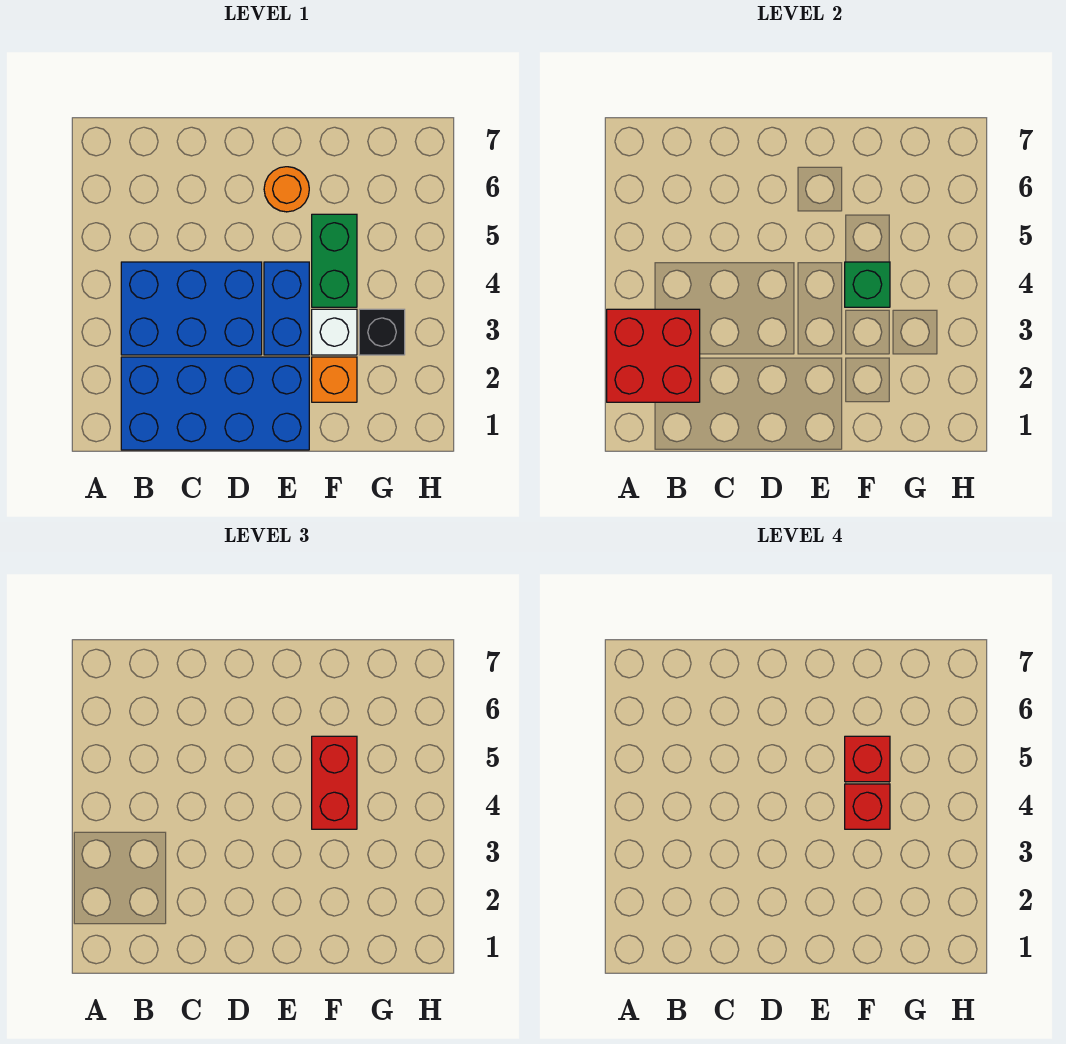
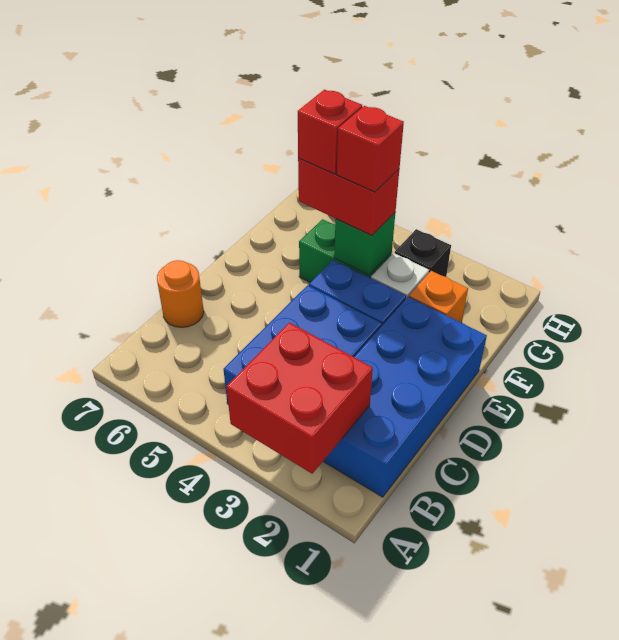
orange 1x1 round brick [264,167,309,212] -> orange 1x1 round brick moved to [157,260,204,327]

